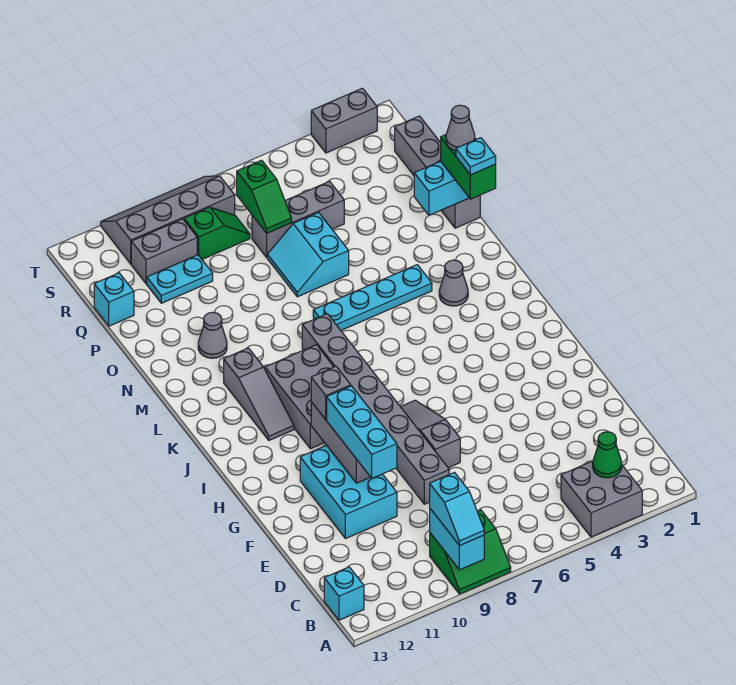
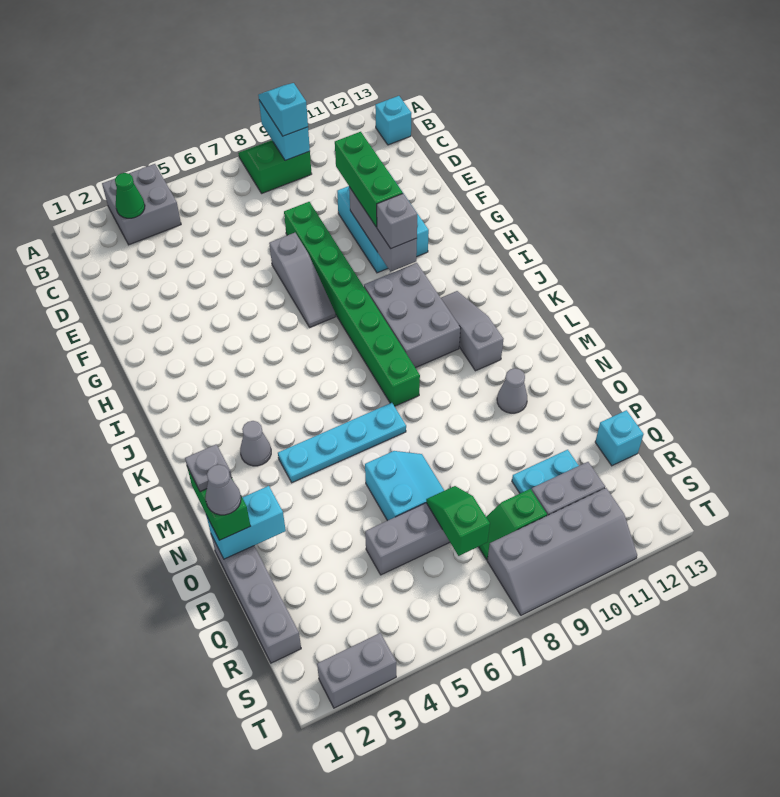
grey 1x8 brick [302,314,449,504] -> green 1x8 brick [284,202,420,406]
cyan 1x3 brick [327,386,397,478] -> green 1x3 brick [335,132,403,227]
cyan 1x1 plate [456,138,496,175] -> grey 1x1 plate [185,444,232,491]

